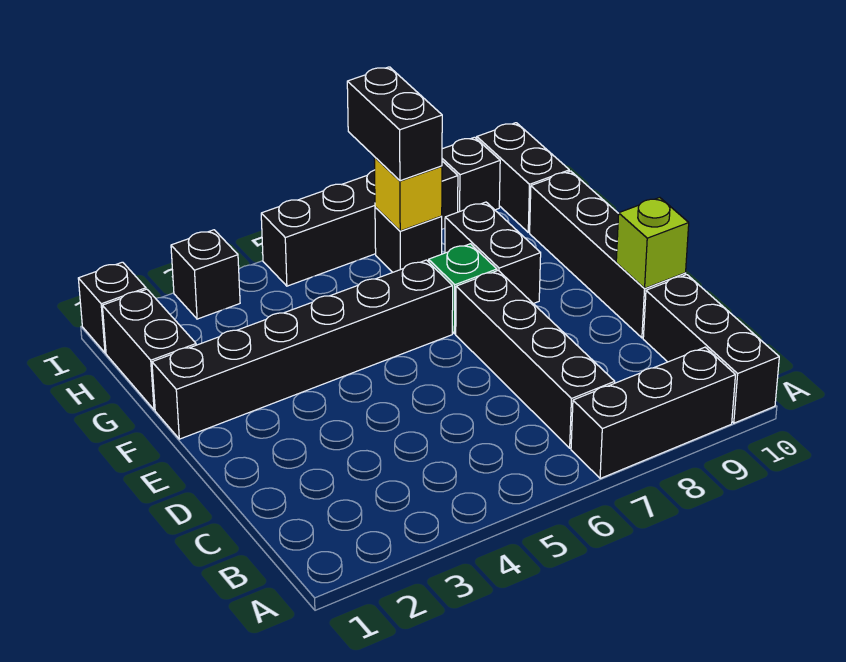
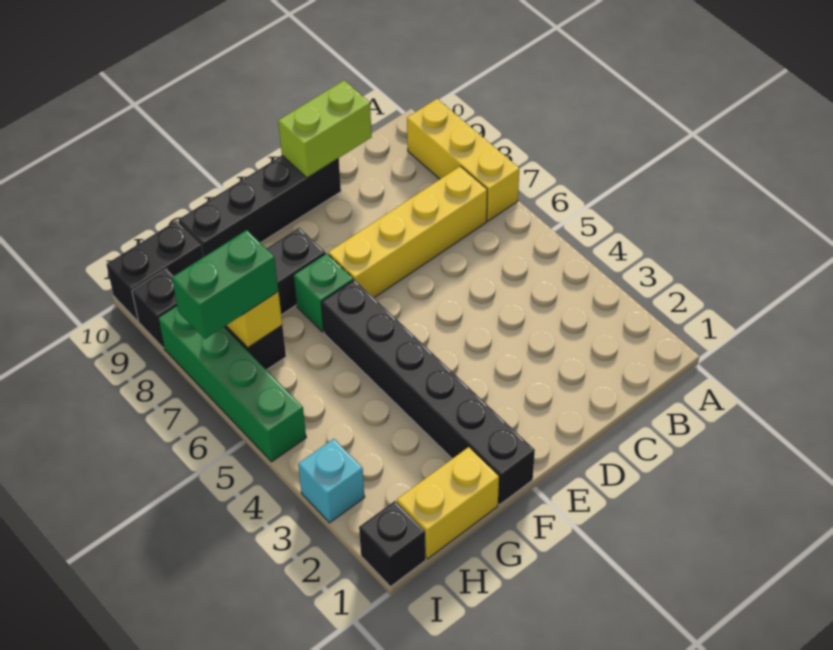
black 1x3 brick [571,347,735,479] -> yellow 1x3 brick [407,99,519,221]
black 1x3 brick [643,275,779,423] -> none
black 1x4 brick [456,271,615,448] -> yellow 1x4 brick [328,166,487,298]
lime 1x1 brick [616,198,689,288] -> lime 1x2 brick [278,80,372,178]
black 1x2 brick [102,289,196,410] -> yellow 1x2 brick [397,447,499,559]
black 1x2 brick [347,67,442,181] -> green 1x2 brick [172,230,278,339]
black 1x1 brick [171,230,240,319] -> cyan 1x1 brick [298,439,365,523]
black 1x4 brick [261,161,458,286] -> green 1x4 brick [158,306,306,462]

